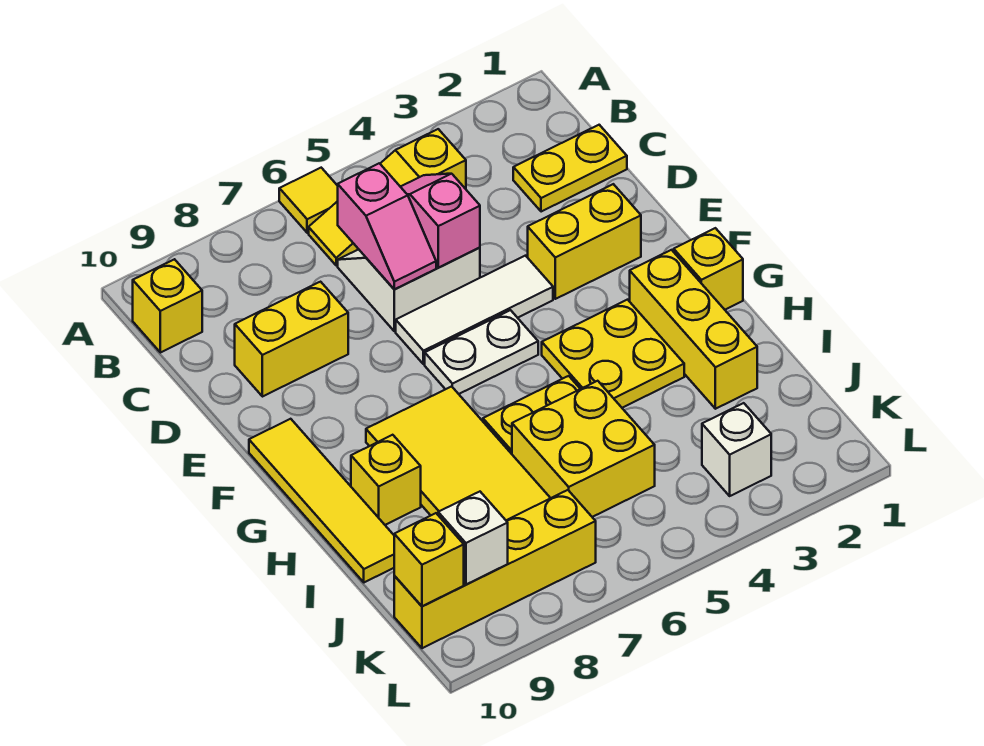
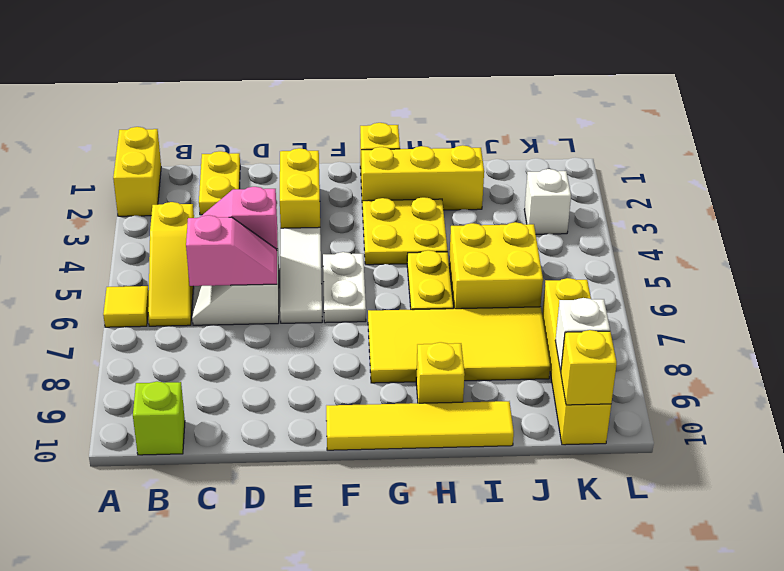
yellow 1x1 brick [133,259,202,353] -> lime 1x1 brick [133,381,185,455]
yellow 1x2 brick [235,282,348,397] -> yellow 1x2 brick moved to [113,127,161,216]

